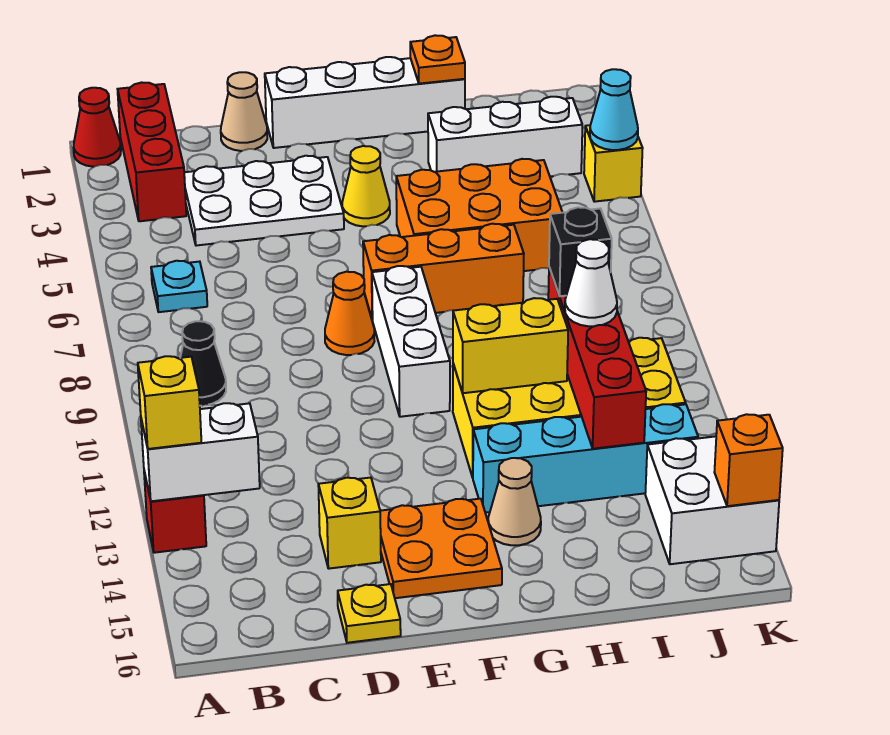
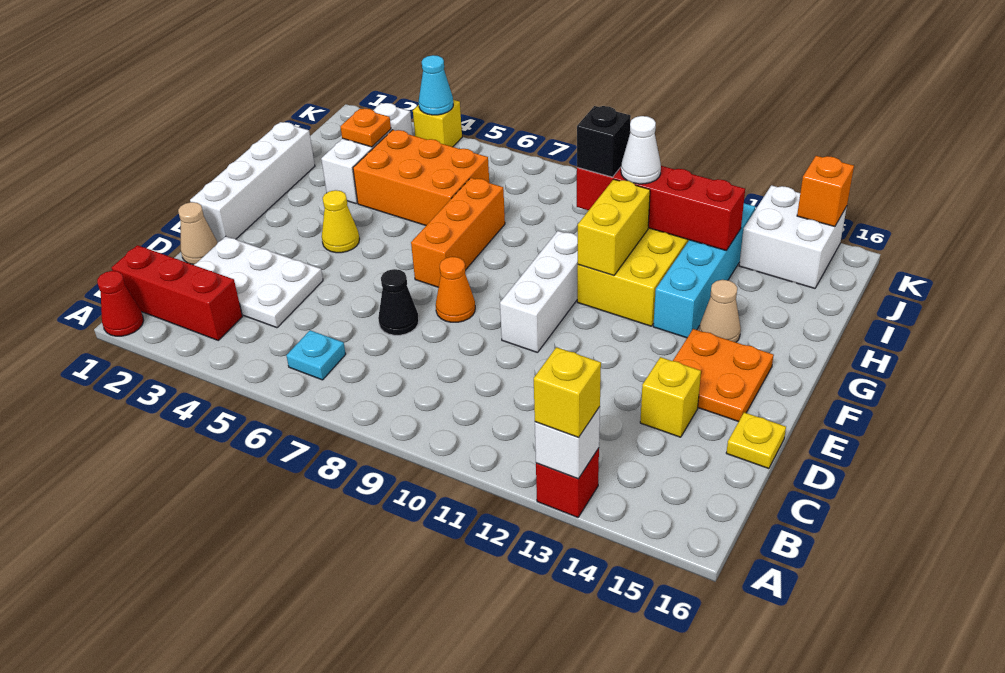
white 1x2 brick [141,403,260,501] -> white 1x1 brick [535,407,600,479]
black 1x1 cone [180,321,226,406] -> black 1x1 cone moved to [378,269,419,335]
white 2x3 plate [184,156,344,246] -> white 2x3 plate turned to [194,236,323,328]
white 1x3 brick [372,266,450,417] -> white 1x3 brick turned to [500,231,578,353]
orange 2x3 brick [396,159,563,271] -> orange 2x3 brick turned to [353,130,489,225]
orange 1x1 plate [410,35,465,84] -> orange 1x1 plate moved to [341,109,391,147]

